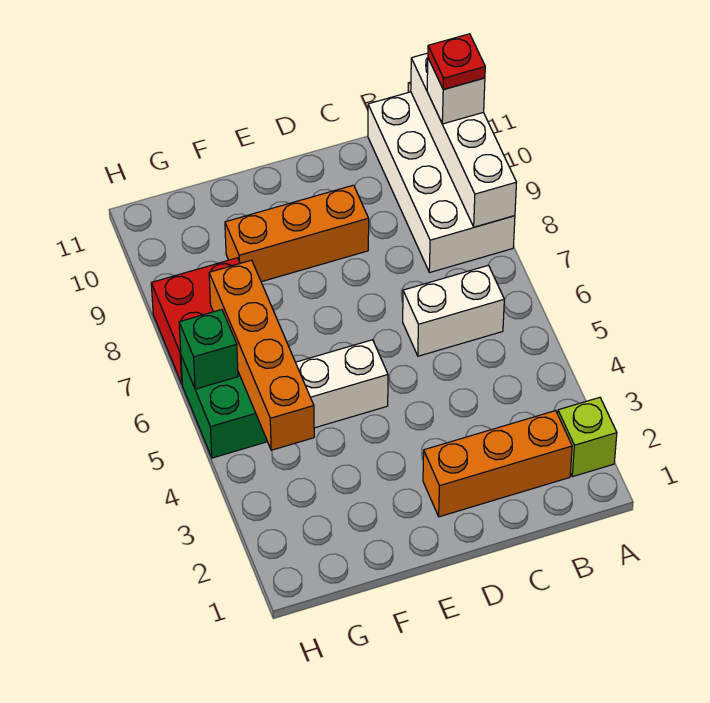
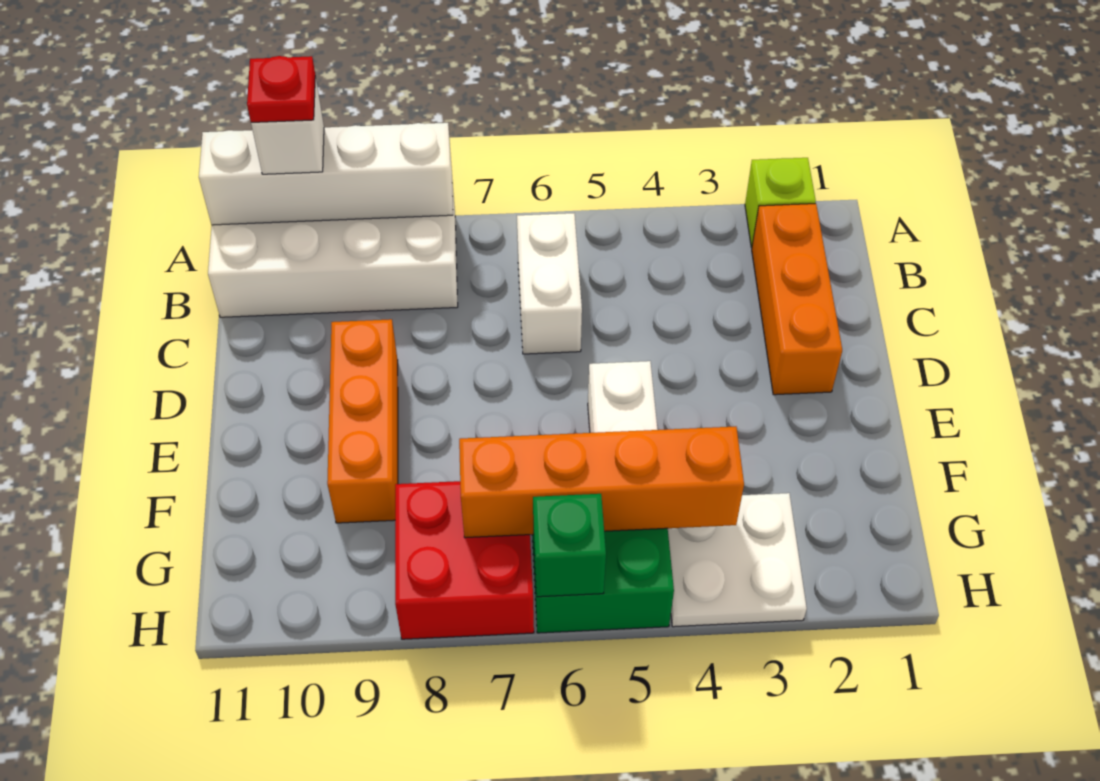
none -> white 2x2 plate [668,493,807,627]

